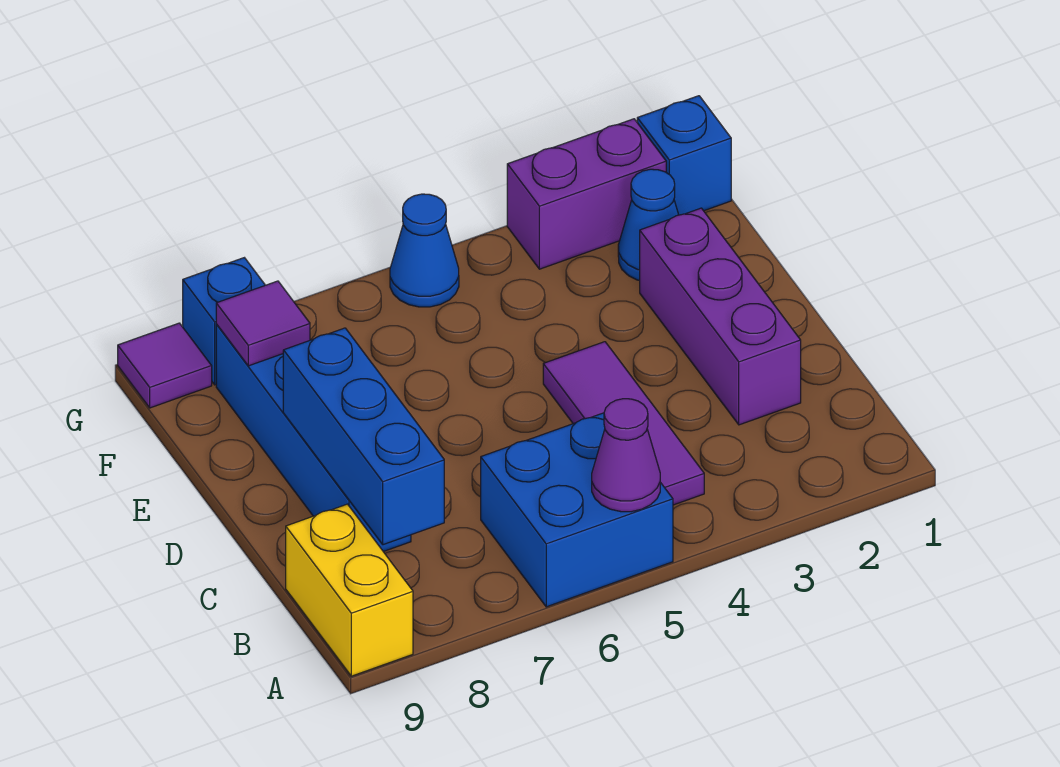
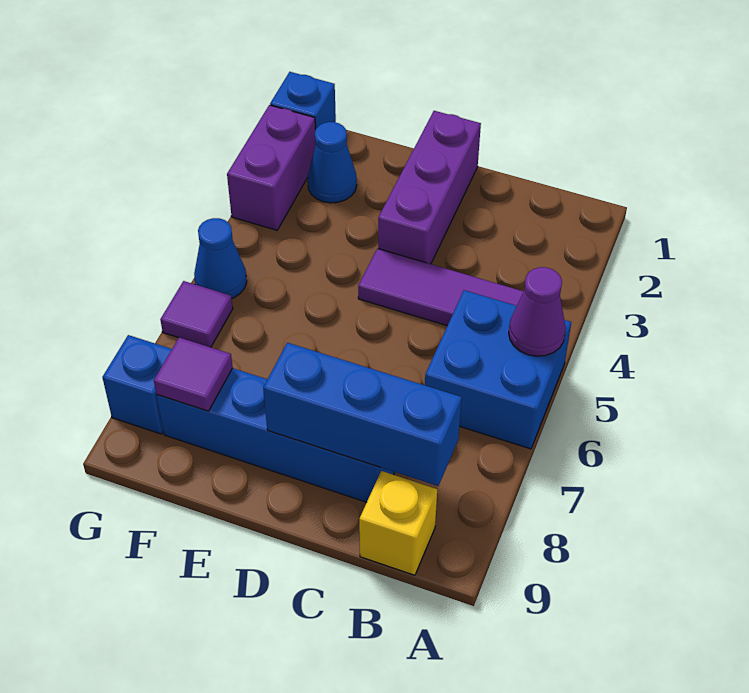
yellow 1x2 brick [286,504,413,676] -> yellow 1x1 brick [359,471,437,575]
purple 1x3 brick [640,208,801,425] -> purple 1x3 brick turned to [378,111,481,264]
purple 1x1 tile [118,323,212,408] -> purple 1x1 tile moved to [160,281,233,347]

